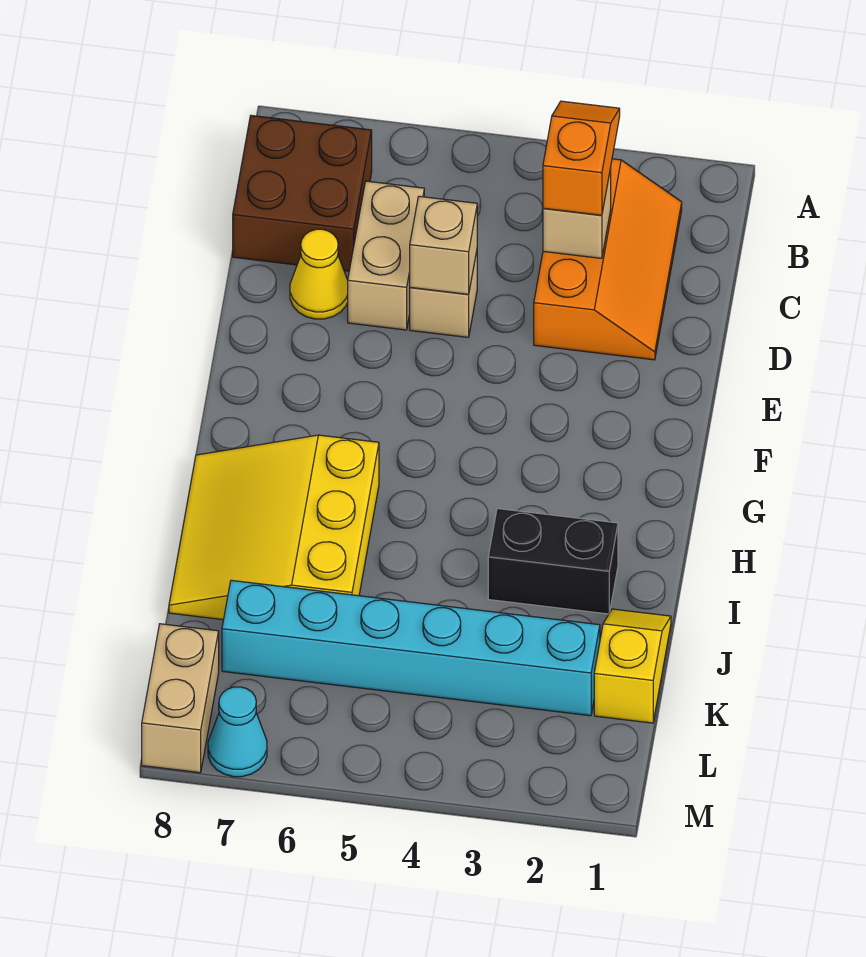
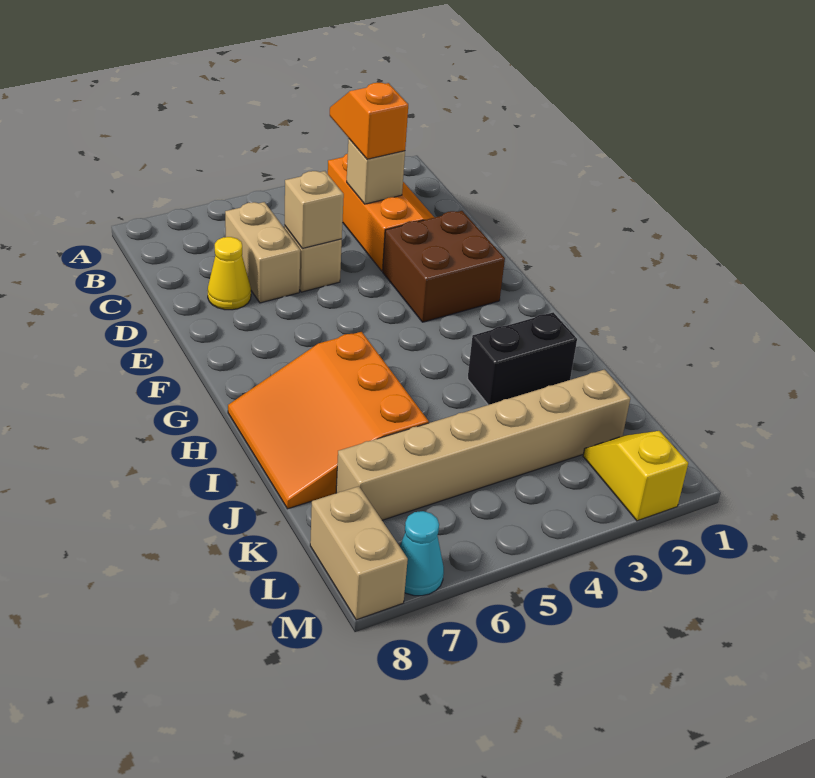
brown 2x2 brick [233,115,372,271] -> brown 2x2 brick moved to [383,211,505,322]
yellow 3x3 slope [169,435,379,620] -> orange 3x3 slope [228,332,429,509]
yellow 1x2 slope [594,609,671,723] -> yellow 1x2 slope moved to [583,431,688,521]
cyan 1x6 brick [222,580,600,716] -> tan 1x6 brick [336,370,630,520]

